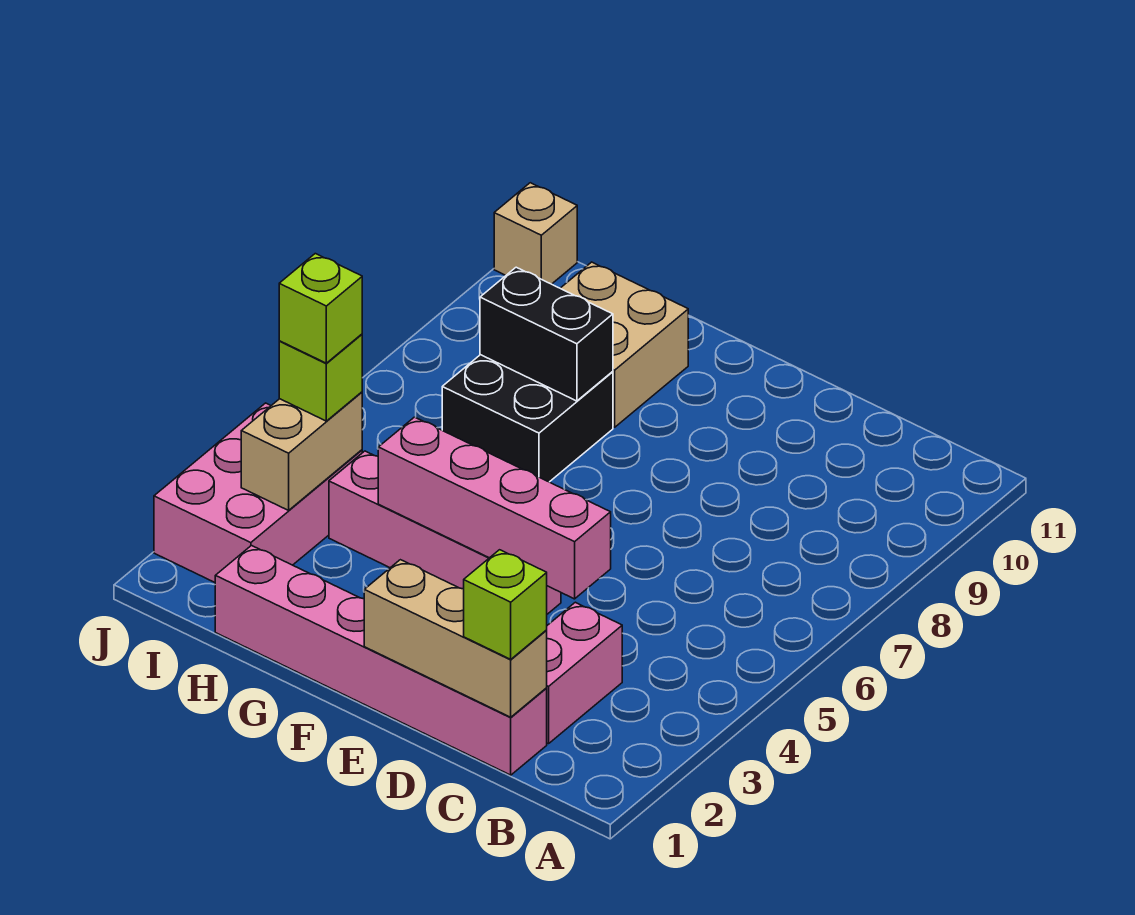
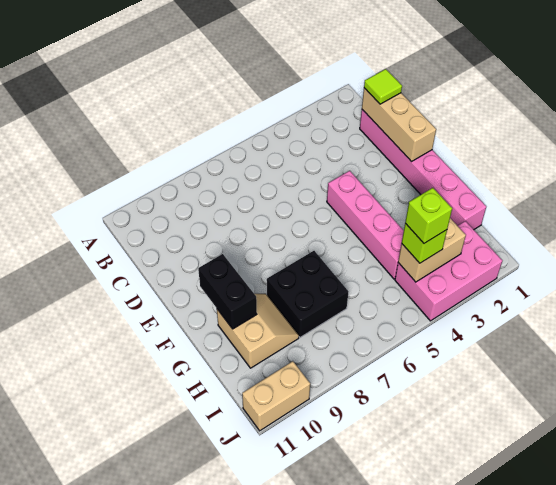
lime 1x1 brick [464,550,547,659] -> lime 1x1 tile [364,69,402,104]
pink 1x2 brick [547,602,622,744] -> none
pink 1x4 brick [378,417,611,599] -> none
black 1x2 brick [480,267,613,401] -> black 1x2 brick moved to [198,254,257,329]
tan 2x2 brick [560,262,688,427] -> tan 2x2 slope [217,294,299,368]
tan 1x1 brick [494,183,577,284] -> tan 1x2 brick [242,361,310,431]

